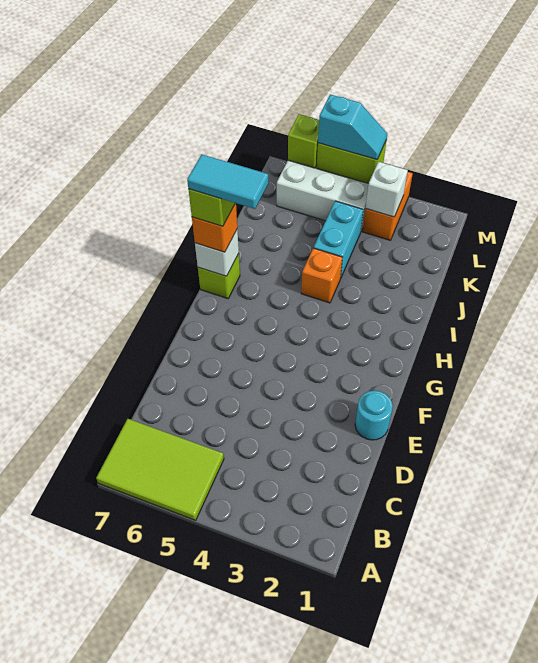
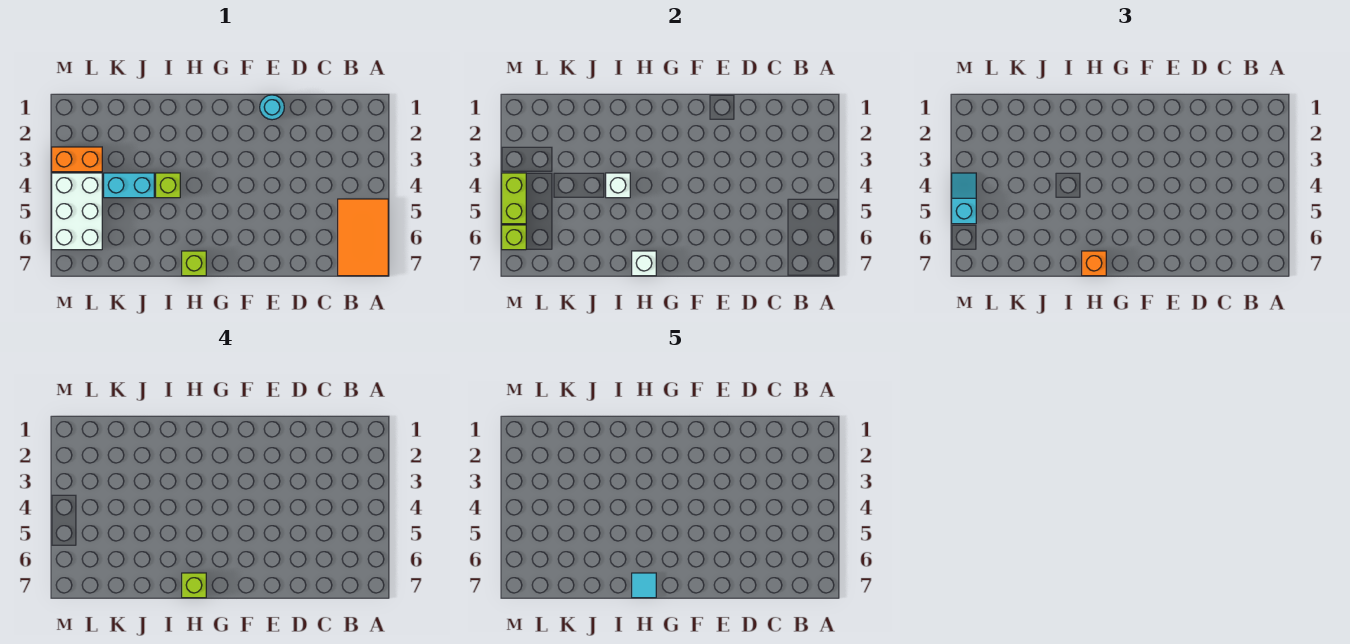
lime 2x3 tile [96,419,224,520] -> orange 2x3 tile [338,199,388,276]
cyan 1x2 tile [187,155,268,209] -> cyan 1x1 tile [632,573,656,598]
orange 1x1 brick [301,248,342,303] -> lime 1x1 brick [156,173,180,198]
white 1x1 brick [366,162,408,217] -> white 1x1 brick moved to [606,173,630,198]

